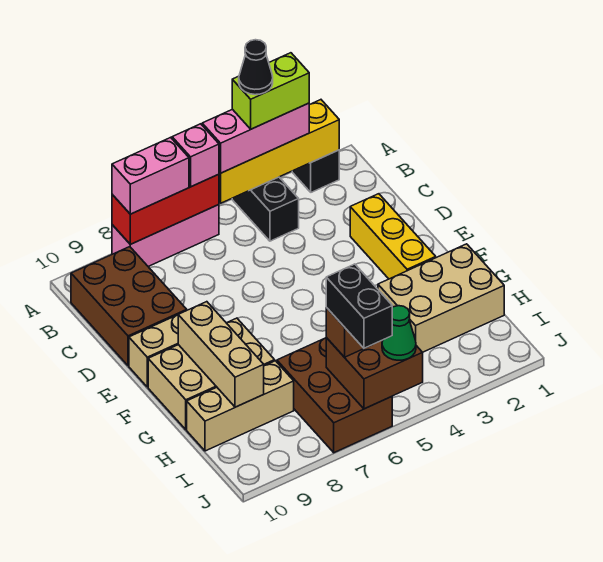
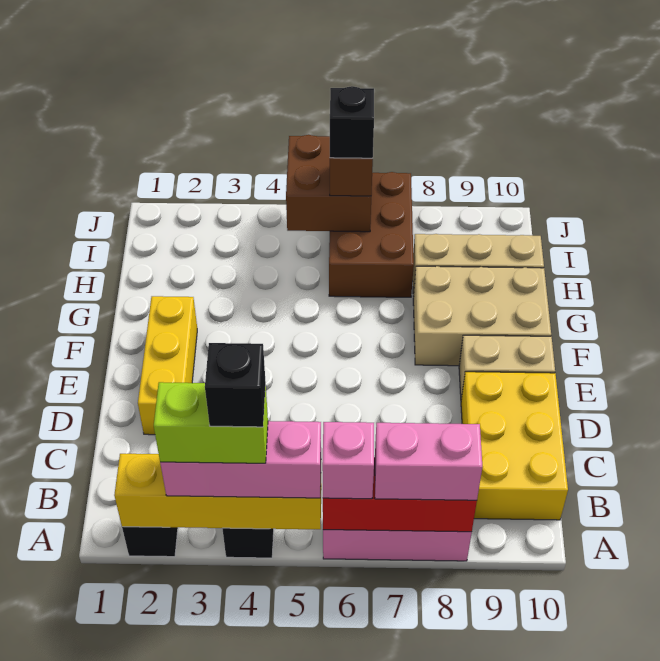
black 1x1 cone [239,40,273,95] -> black 1x1 brick [205,343,266,427]
brown 2x3 brick [71,247,187,366] -> yellow 2x3 brick [461,372,568,520]
tan 1x3 brick [178,302,264,407] -> none
tan 2x3 brick [378,244,504,352] -> none
black 1x2 brick [326,264,392,348] -> black 1x1 brick [330,86,374,158]
green 1x1 cone [382,306,416,360] -> none

